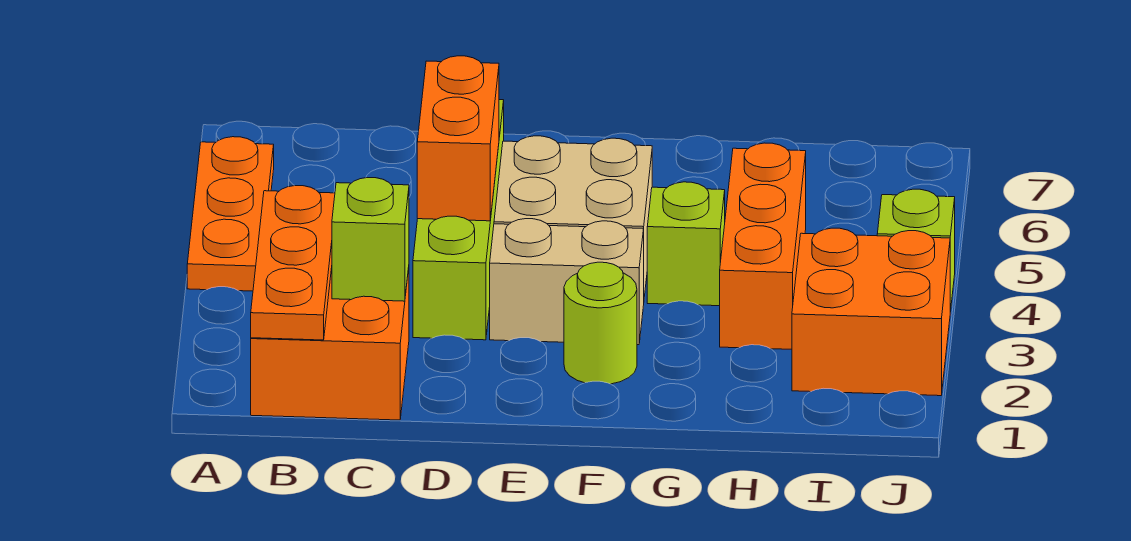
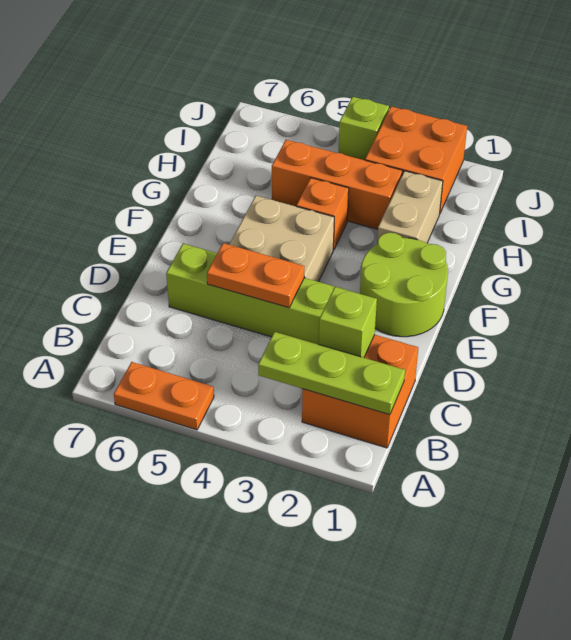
orange 1x3 plate [187,137,274,291] -> orange 1x2 plate [114,362,214,430]
orange 1x3 plate [251,186,335,340] -> lime 1x3 plate [258,332,405,415]
orange 1x2 brick [417,56,499,221] -> orange 1x2 plate [207,243,304,308]
tan 1x2 brick [490,219,644,345] -> tan 1x2 brick moved to [377,171,443,244]
lime 1x1 round brick [564,262,637,384] -> lime 2x2 round brick [360,233,448,337]
lime 1x1 brick [647,182,725,306] -> orange 1x1 brick [296,178,349,250]

